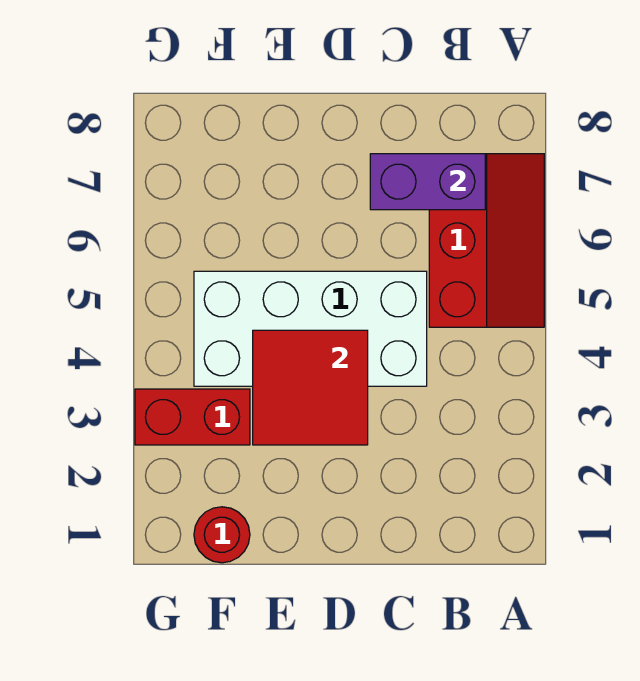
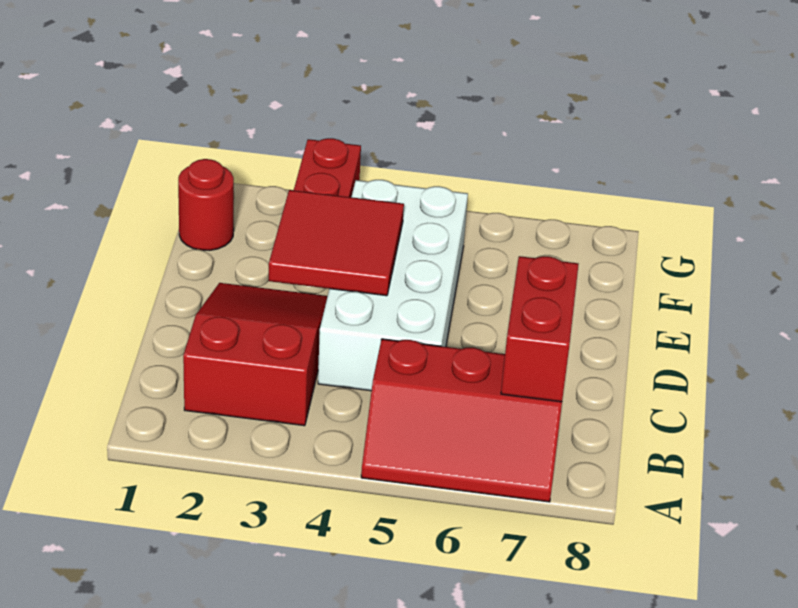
none -> red 2x3 slope [183,283,328,426]
purple 1x2 brick [370,154,485,210] -> red 1x2 brick [501,256,579,402]

